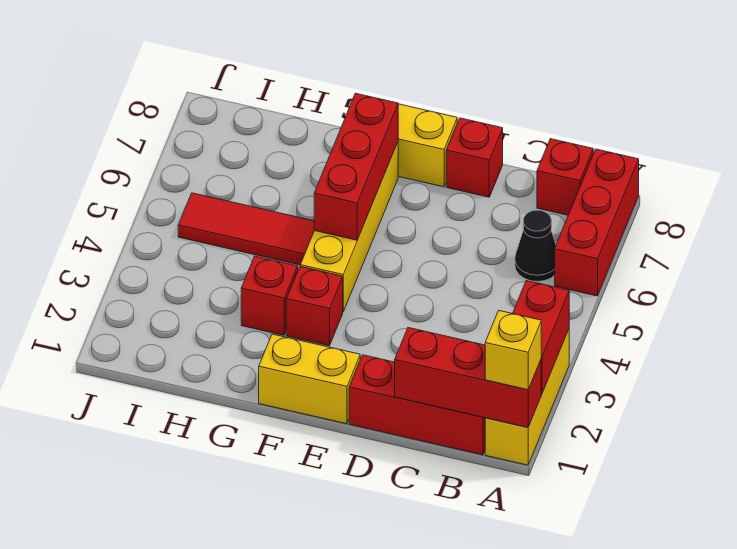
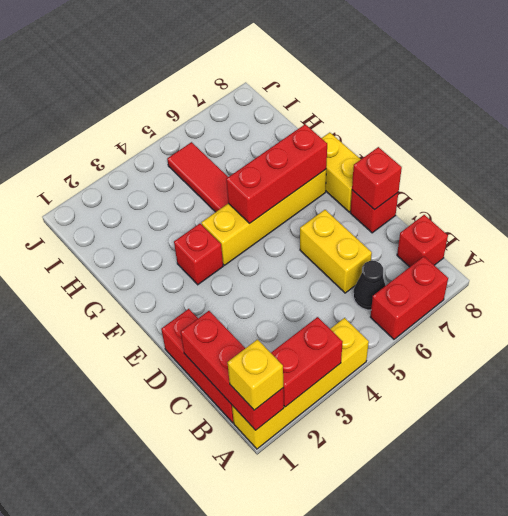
yellow 1x3 brick [485,329,569,465] -> yellow 1x4 brick [232,318,369,449]
red 1x3 brick [555,149,639,296] -> red 1x2 brick [371,256,448,339]
yellow 1x2 brick [259,334,360,424] -> yellow 1x2 brick moved to [300,210,372,293]
red 1x1 brick [241,256,298,335] -> red 1x1 brick moved to [352,147,402,210]

